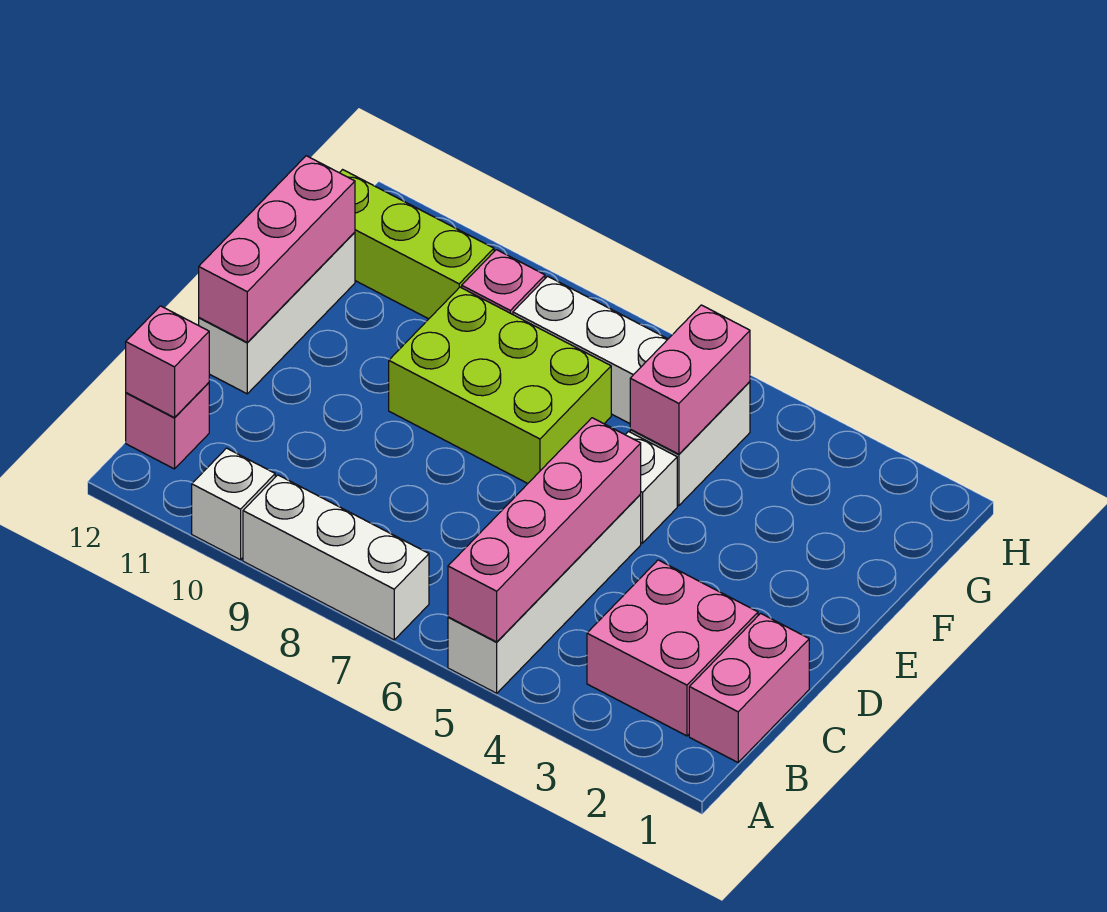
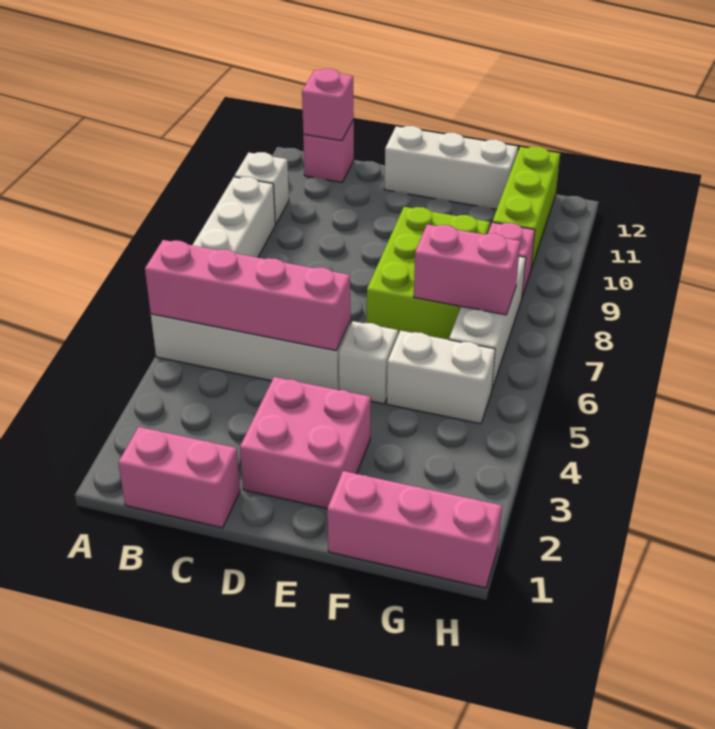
pink 2x2 brick [587,560,758,736] -> pink 2x2 brick moved to [240,377,371,508]
pink 1x3 brick [199,156,355,343] -> pink 1x3 brick moved to [327,471,502,588]
pink 1x2 brick [630,305,750,454] -> pink 1x2 brick moved to [414,224,520,315]

